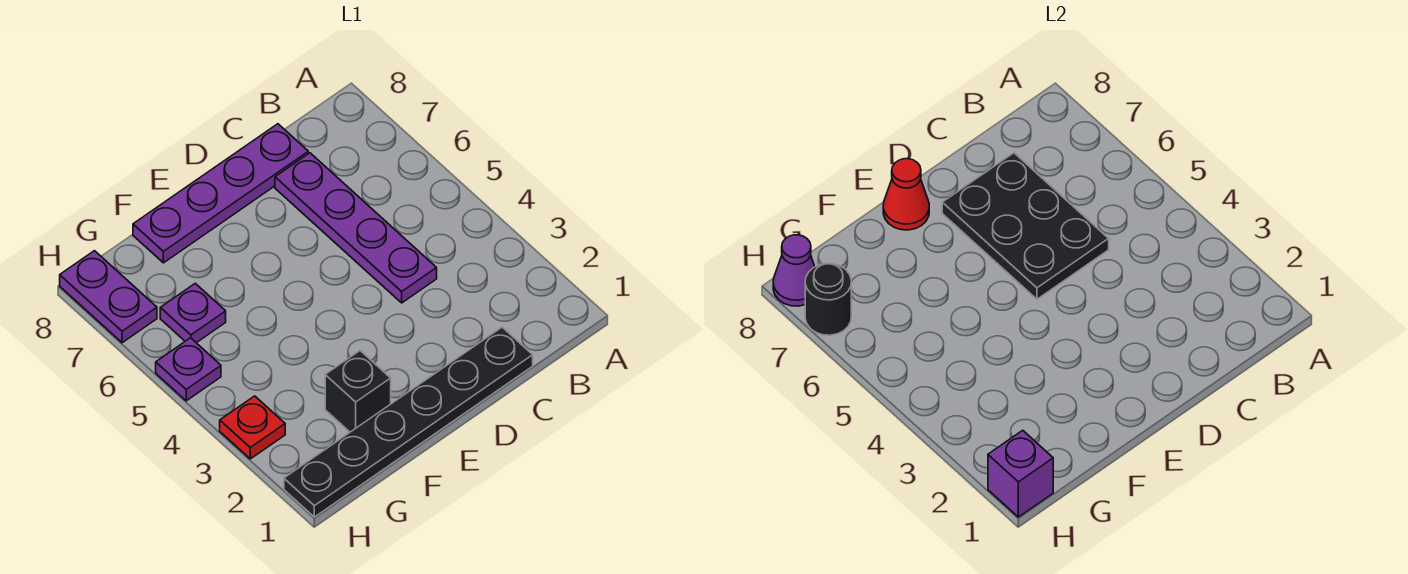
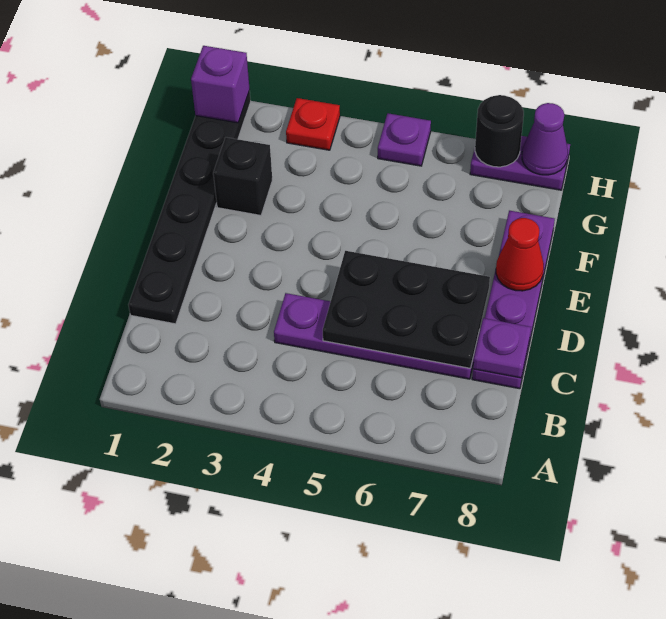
purple 1x1 plate [160,283,226,343] -> purple 1x1 plate moved to [473,318,531,378]

